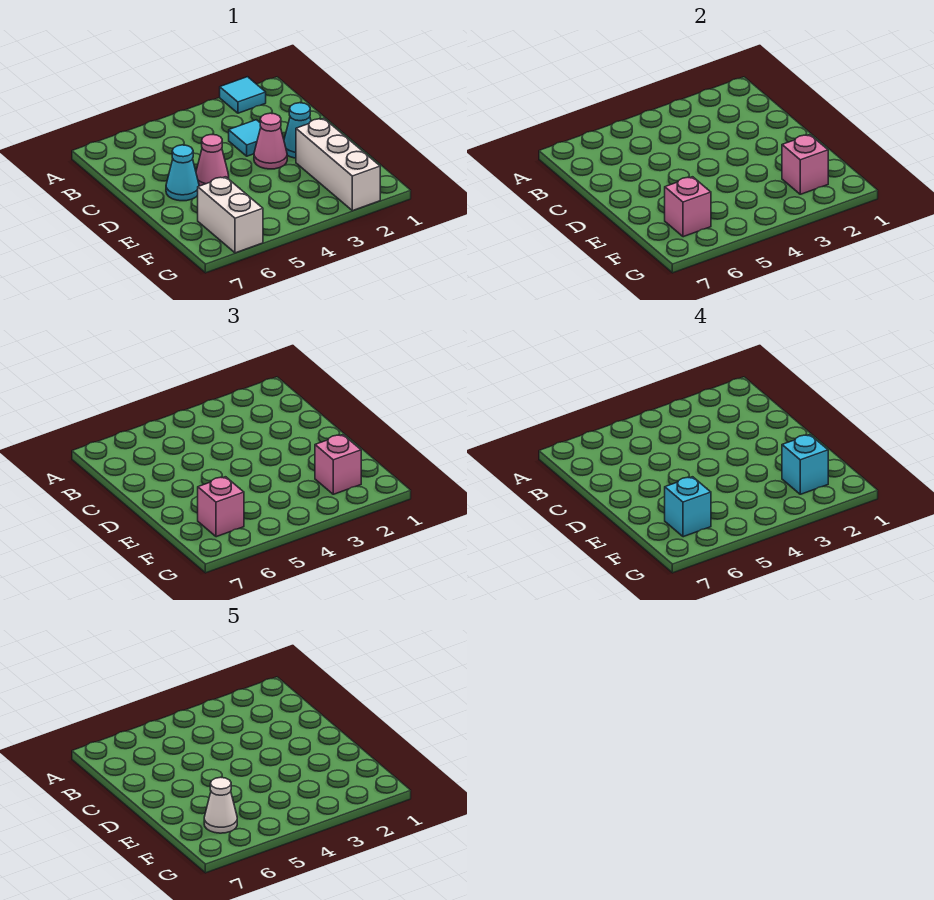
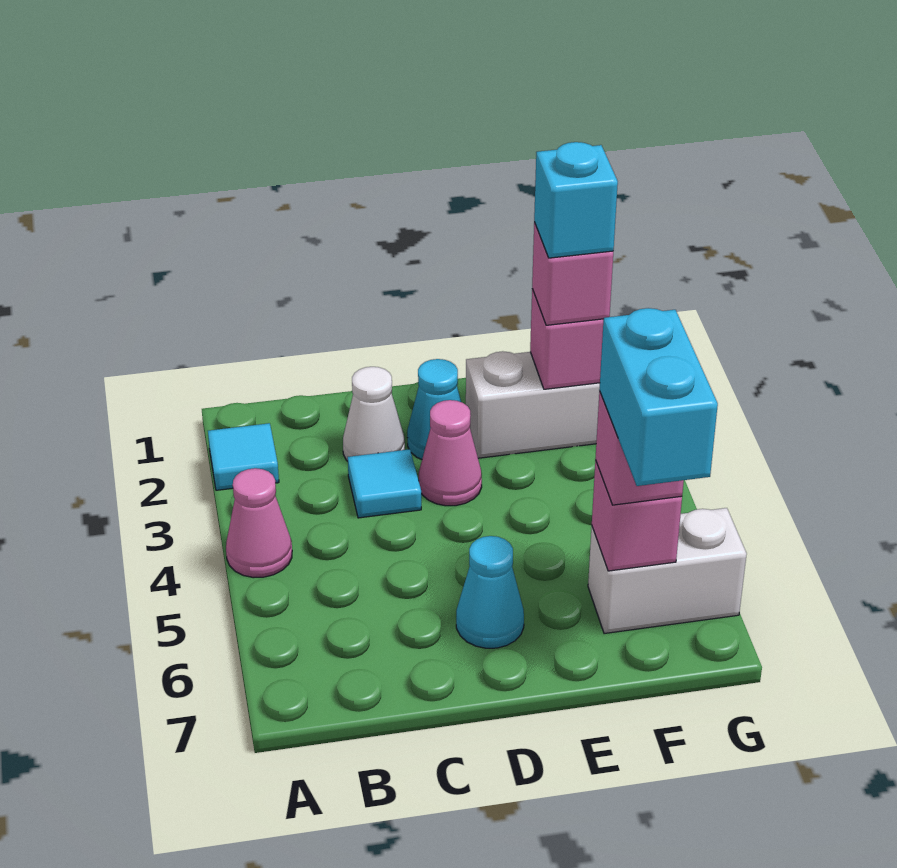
pink 1x1 cone [196,135,229,186] -> pink 1x1 cone moved to [226,468,292,578]
cyan 1x1 brick [665,477,711,537] -> cyan 1x2 brick [599,308,718,486]
white 1x1 cone [204,777,237,833] -> white 1x1 cone moved to [343,367,405,461]

